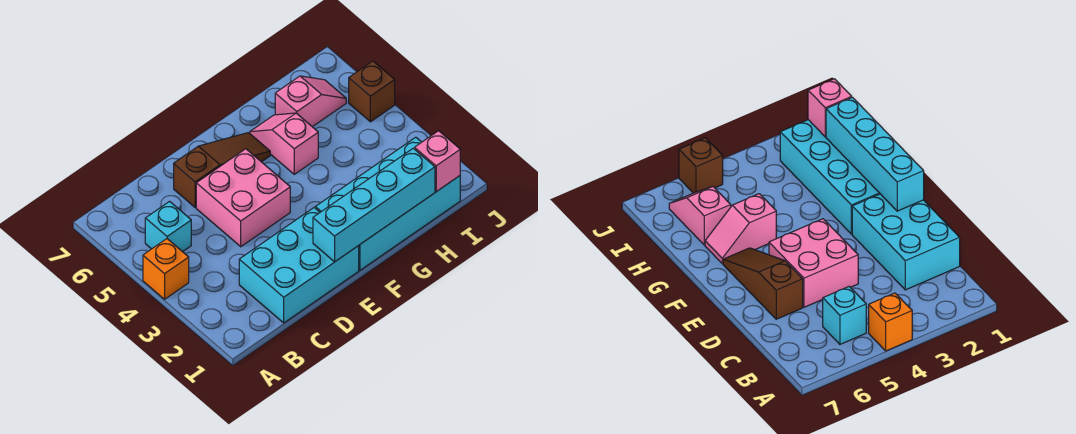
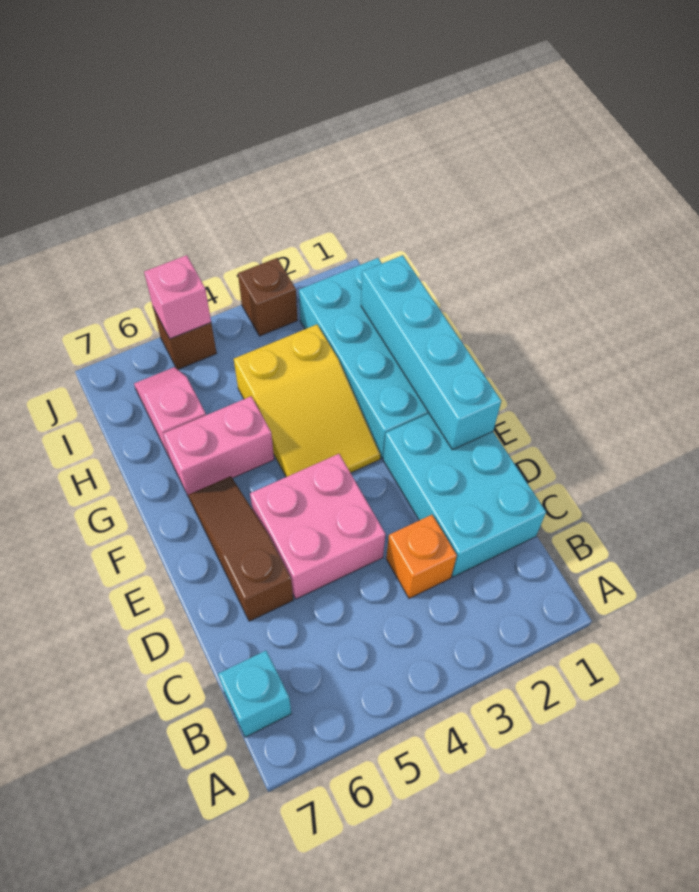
orange 1x1 brick [143,239,189,299] -> orange 1x1 brick moved to [386,515,457,598]
cyan 1x1 brick [145,201,191,252] -> cyan 1x1 brick moved to [218,651,291,737]
none -> yellow 2x3 slope [234,325,380,477]
pink 1x2 slope [250,113,318,174] -> pink 1x2 brick [163,396,274,497]
pink 1x1 brick [415,131,460,192] -> pink 1x1 brick moved to [144,255,211,339]
none -> brown 1x1 brick [238,258,297,336]

